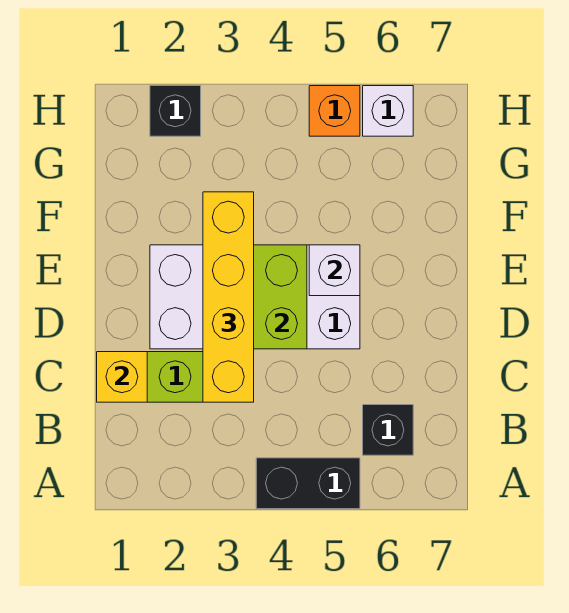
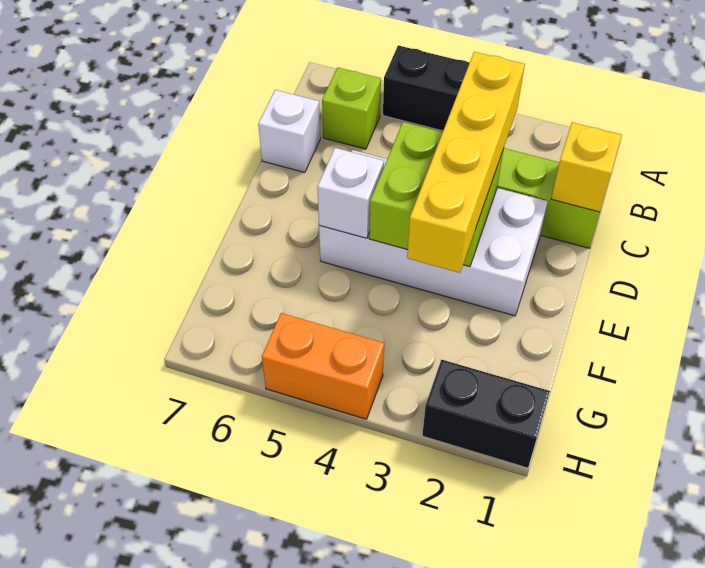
black 1x1 brick [363,405,413,455] -> lime 1x1 brick [322,67,381,149]
black 1x1 brick [150,86,201,136] -> black 1x2 brick [422,360,550,468]
orange 1x1 brick [309,86,360,136] -> orange 1x2 brick [262,313,384,419]
white 1x1 brick [363,86,413,136] -> white 1x1 brick moved to [258,90,320,172]

